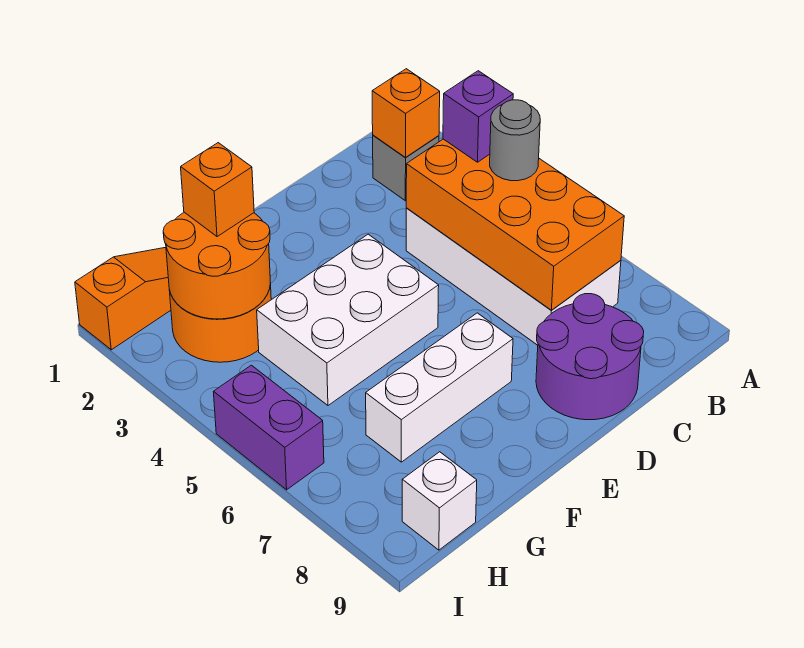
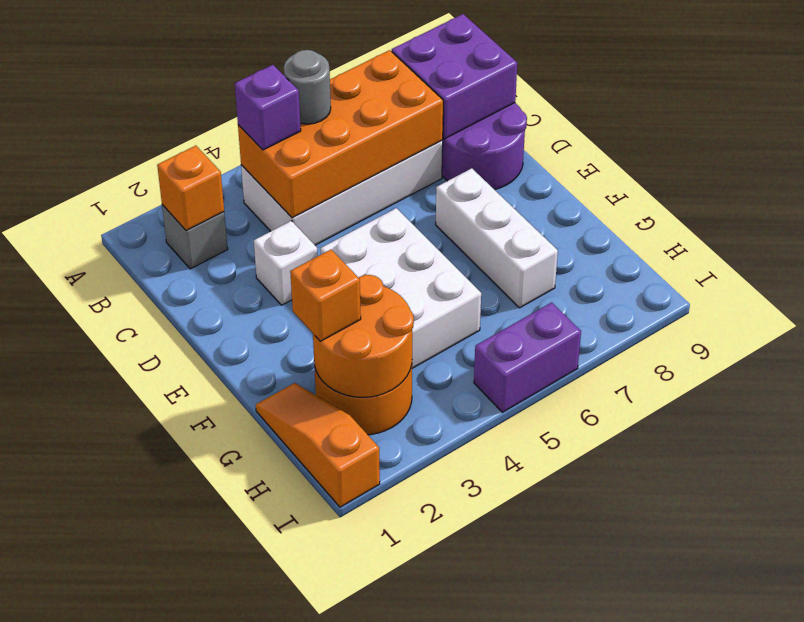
none -> purple 2x2 brick [392,14,517,139]
white 1x1 brick [402,452,477,550] -> white 1x1 brick moved to [254,221,318,305]

